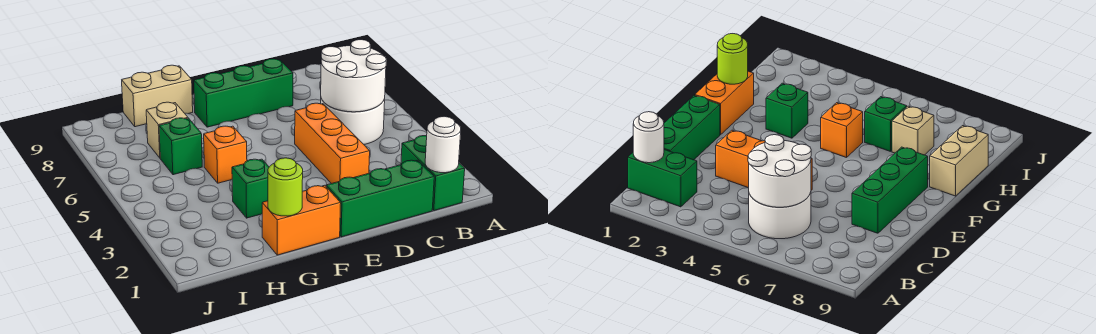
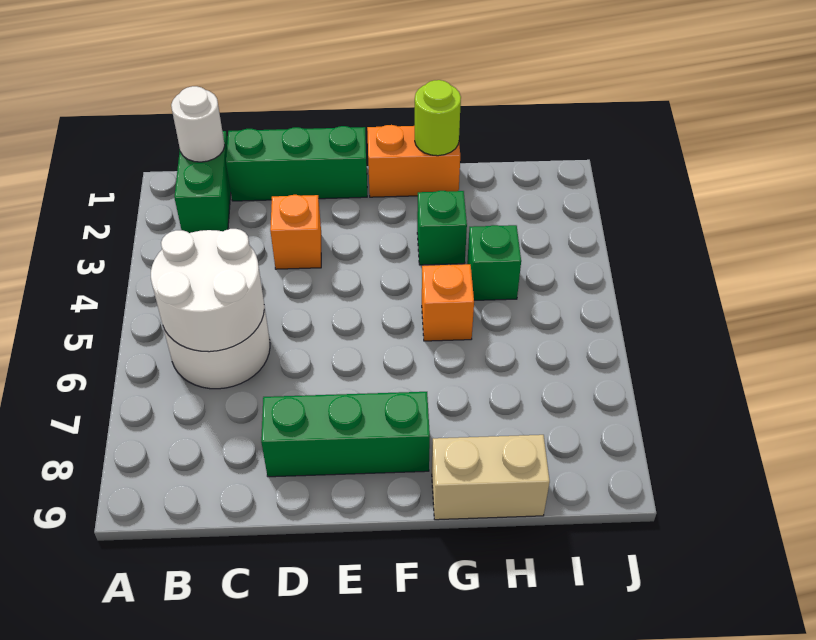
orange 1x3 brick [295,103,370,184] -> orange 1x1 brick [270,195,321,269]
green 1x1 brick [159,118,202,175] -> green 1x1 brick moved to [467,225,521,300]
tan 1x1 brick [146,102,188,158] -> none

